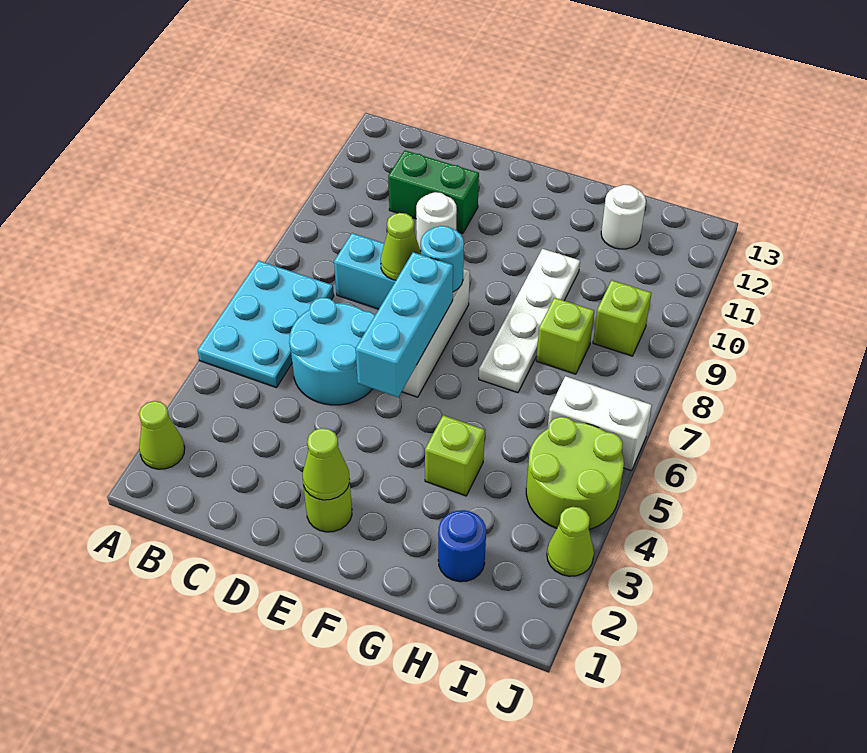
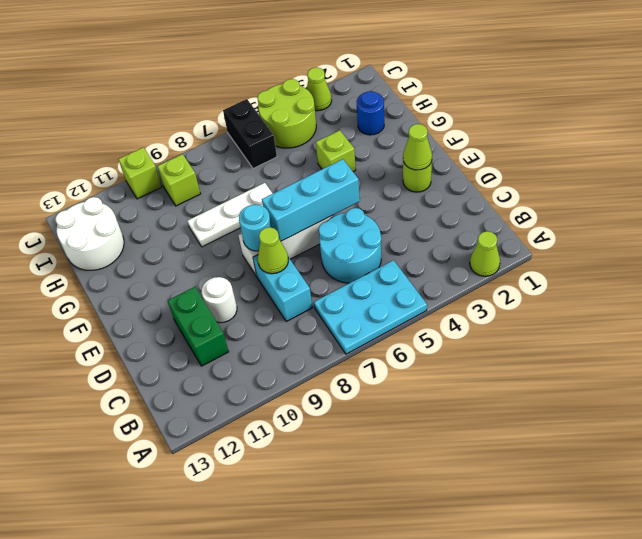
white 1x4 plate [479,249,580,393] -> white 1x3 plate [188,183,273,247]
lime 1x1 brick [536,298,594,374] -> lime 1x1 brick moved to [118,147,162,199]
white 1x1 round brick [601,185,646,249] -> white 2x2 round brick [56,197,124,270]
white 1x2 brick [548,376,652,471] -> black 1x2 brick [223,99,277,168]

